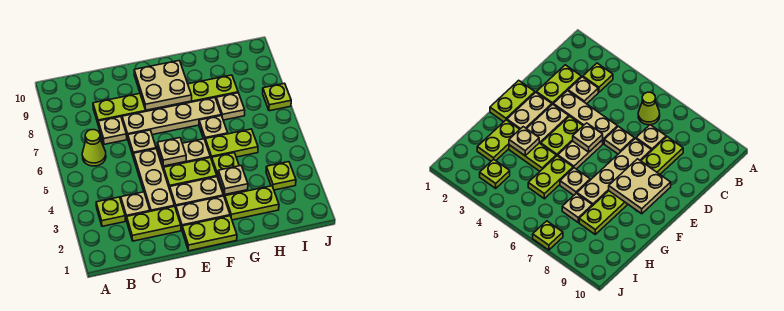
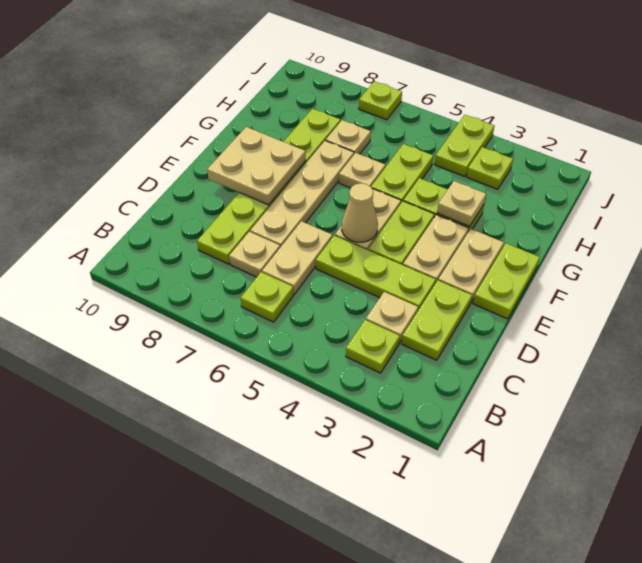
lime 1x1 cone [82,130,106,166] -> lime 1x1 plate [241,272,293,322]
tan 1x3 plate [133,149,175,211] -> lime 1x3 plate [316,235,436,310]
tan 1x1 plate [128,130,156,157] -> tan 1x2 plate [262,221,332,294]
tan 1x1 plate [157,138,186,166] -> tan 1x1 cone [342,183,378,242]
lime 1x2 plate [225,186,279,220] -> lime 1x2 plate moved to [434,115,494,177]

